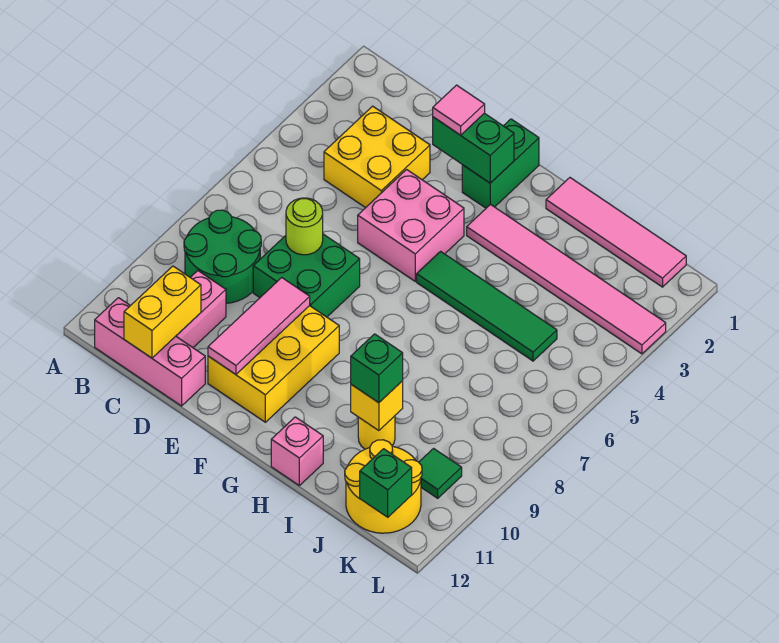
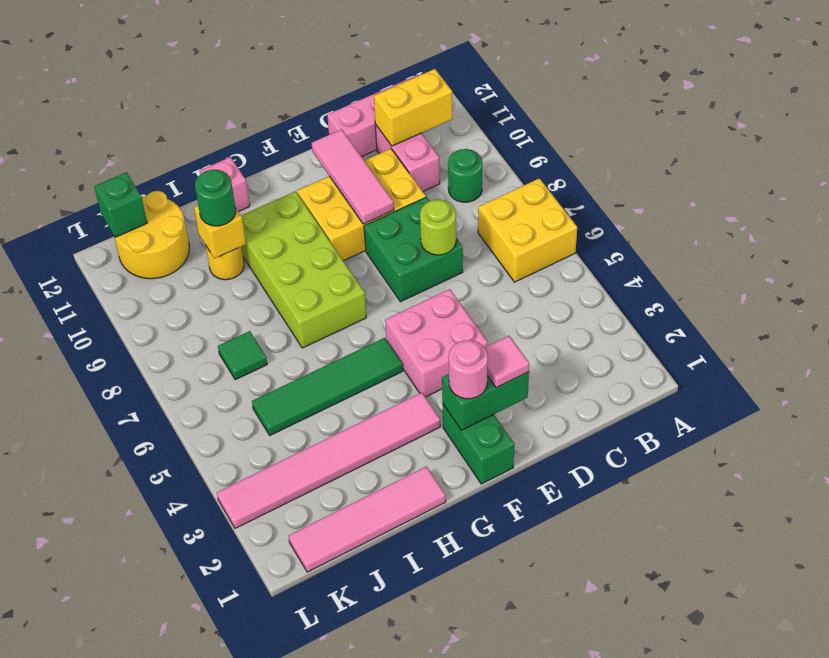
green 2x2 round brick [184,210,261,303] -> green 1x1 round brick [448,149,482,202]
yellow 2x2 brick [324,106,430,208] -> yellow 2x2 brick moved to [478,178,577,282]
yellow 1x2 brick [124,266,201,358] -> yellow 1x2 brick turned to [374,69,452,146]
yellow 2x3 brick [208,306,339,422] -> yellow 2x3 brick turned to [297,149,426,261]
none -> pink 1x1 round brick [449,340,488,399]
none -> lime 2x4 brick [241,191,366,348]
green 1x1 brick [351,334,403,403] -> green 1x1 round brick [195,170,236,226]
green 1x1 tile [419,448,462,498] -> green 1x1 tile moved to [218,331,267,380]

